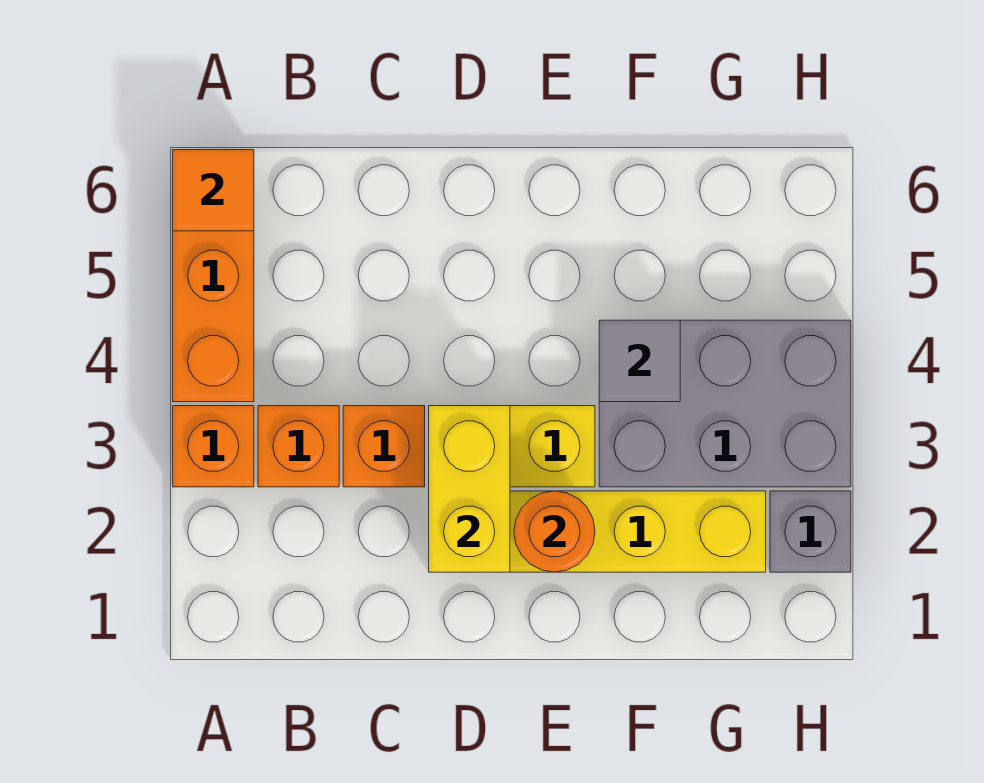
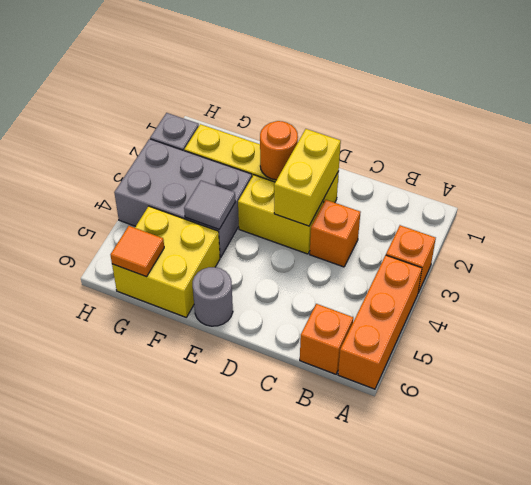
orange 1x1 tile [173,150,254,231] -> orange 1x1 tile moved to [111,226,164,277]
orange 1x1 brick [258,406,339,487] -> orange 1x1 brick moved to [300,304,353,374]
none -> grey 1x1 round brick [193,267,233,326]
none -> yellow 2x2 brick [112,206,220,317]

